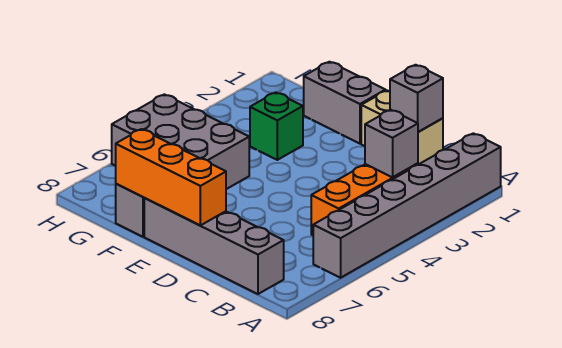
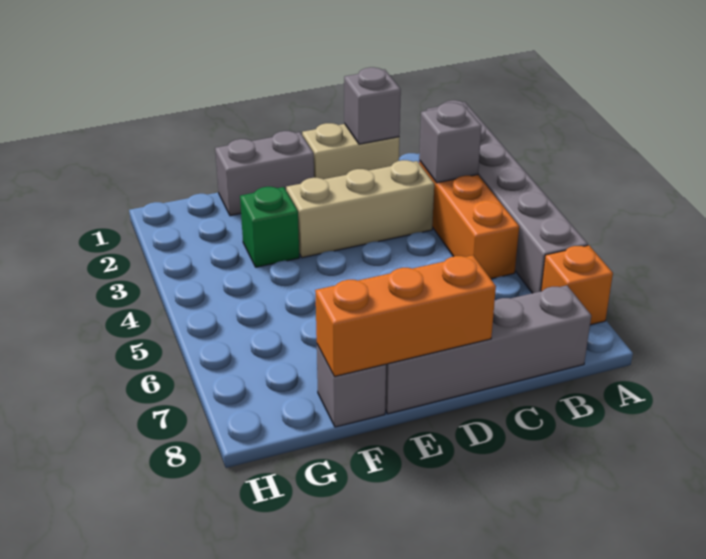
none -> orange 1x1 brick [541,245,613,325]
none -> tan 1x3 brick [286,160,434,258]
grey 2x3 brick [112,94,249,189] -> none

